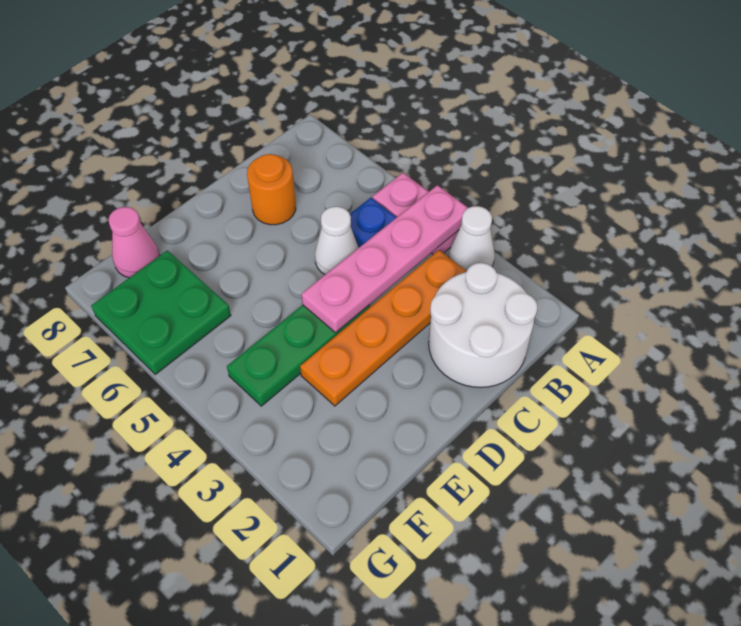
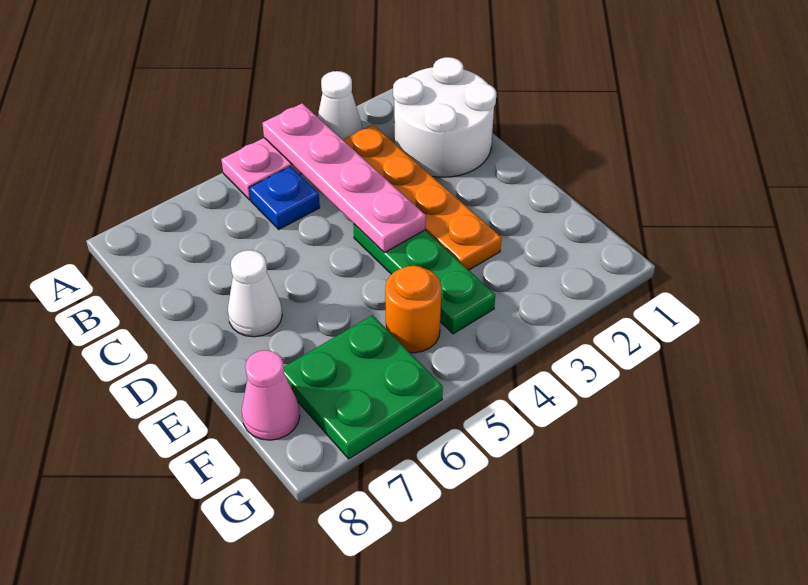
white 1x1 cone [315,206,359,274] -> white 1x1 cone moved to [228,250,282,337]
orange 1x1 round brick [247,154,296,225] -> orange 1x1 round brick moved to [385,266,441,353]

